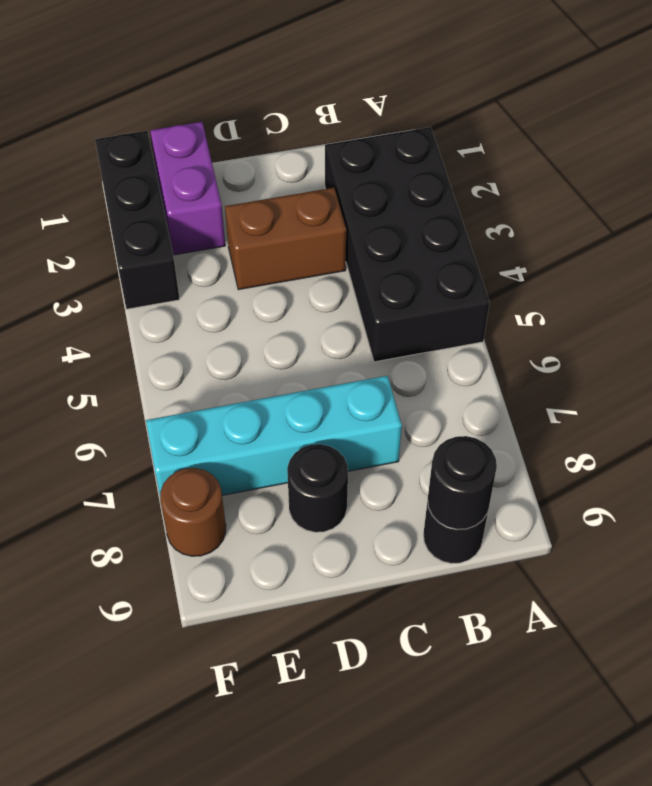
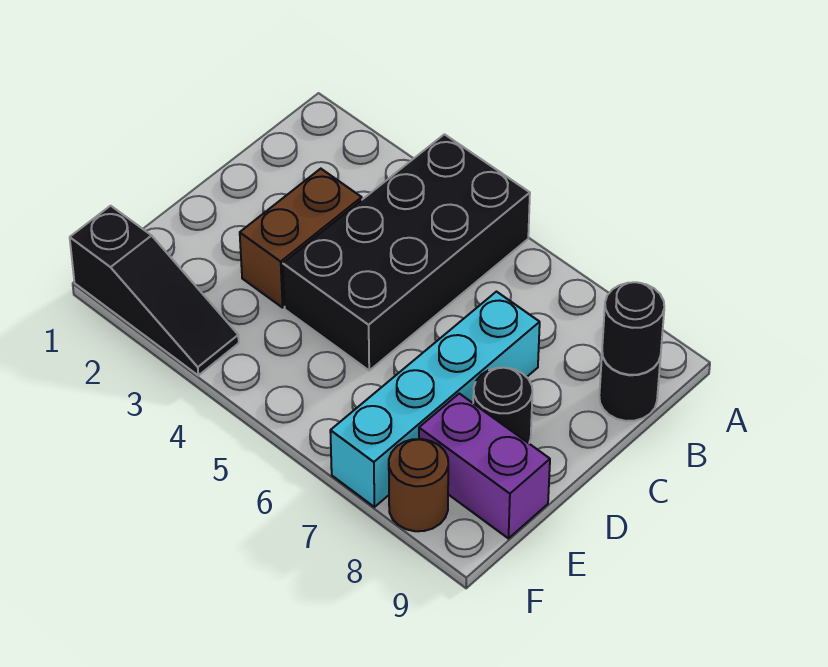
black 2x4 brick [325,127,490,362] -> black 2x4 brick turned to [283,134,530,370]
purple 1x2 brick [150,122,225,255] -> purple 1x2 brick moved to [419,394,550,539]
black 1x3 brick [95,131,180,309] -> black 1x3 slope [70,206,239,375]

